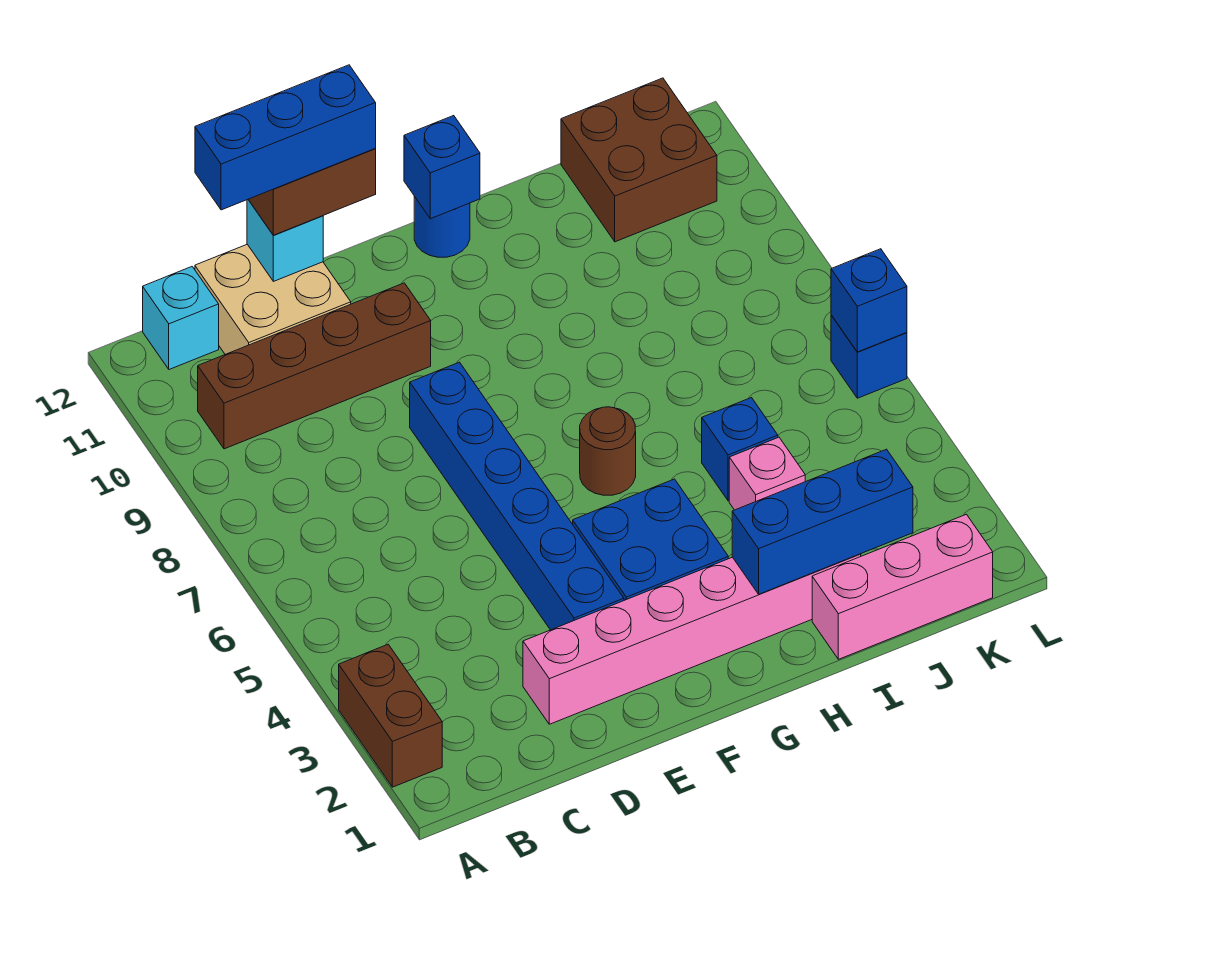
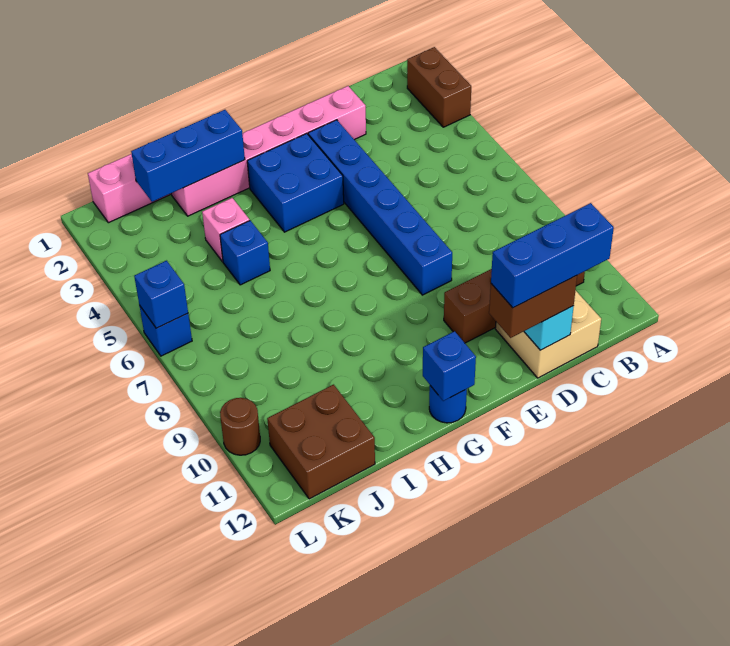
cyan 1x1 brick [143,267,219,369] -> none
brown 1x1 round brick [580,407,636,495] -> brown 1x1 round brick moved to [220,398,260,455]

